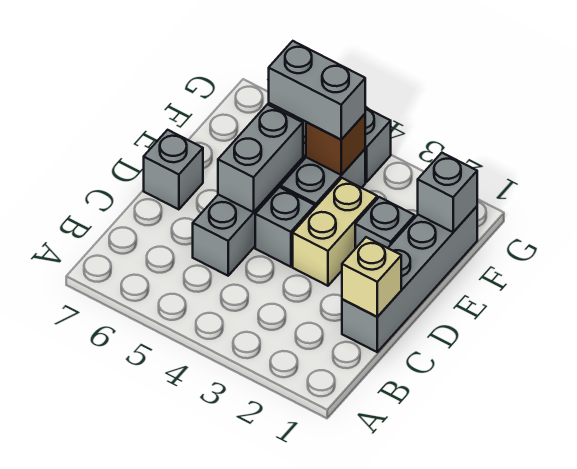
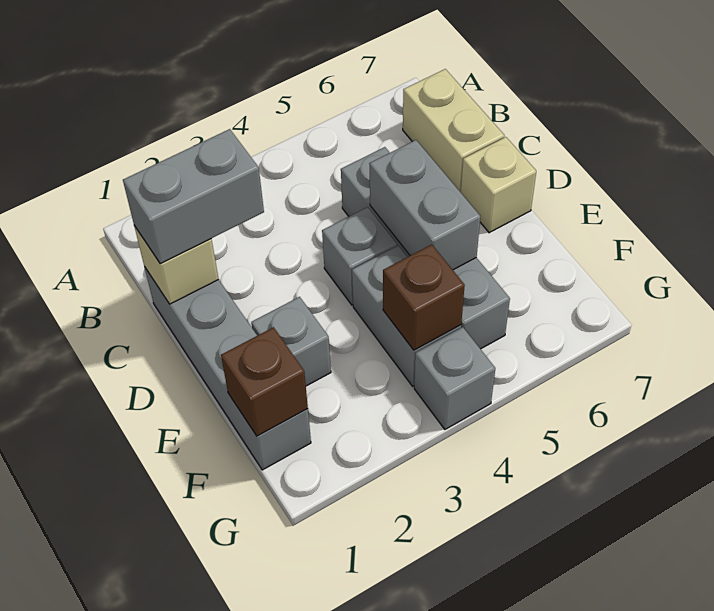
tan 1x2 brick [293,178,377,286] -> tan 1x2 brick moved to [403,69,504,192]
grey 1x1 brick [144,130,203,209] -> tan 1x1 brick [461,137,536,233]
grey 1x1 brick [418,153,477,232] -> brown 1x1 brick [221,327,308,436]
grey 1x2 brick [269,41,365,140] -> grey 1x2 brick moved to [123,129,264,264]

